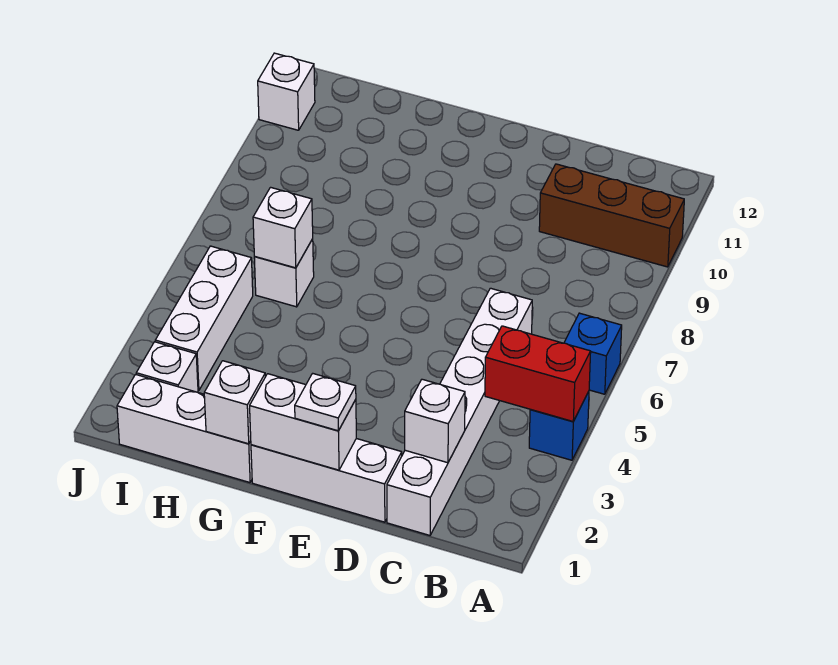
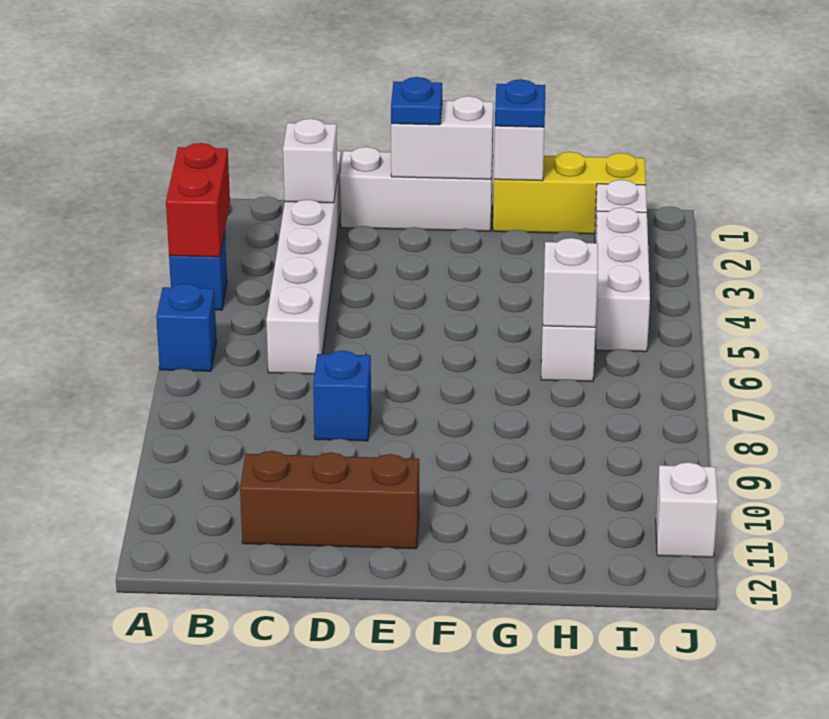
red 1x2 brick [485,326,591,422] -> red 1x2 brick turned to [166,143,230,257]
brown 1x3 brick [539,164,684,267] -> brown 1x3 brick moved to [240,451,419,549]
none -> blue 1x1 brick [313,351,371,441]
white 1x1 plate [295,373,356,431] -> blue 1x1 plate [391,77,442,125]
white 1x3 brick [117,374,252,483] -> yellow 1x3 brick [493,152,646,234]
none -> blue 1x1 plate [495,79,545,127]

